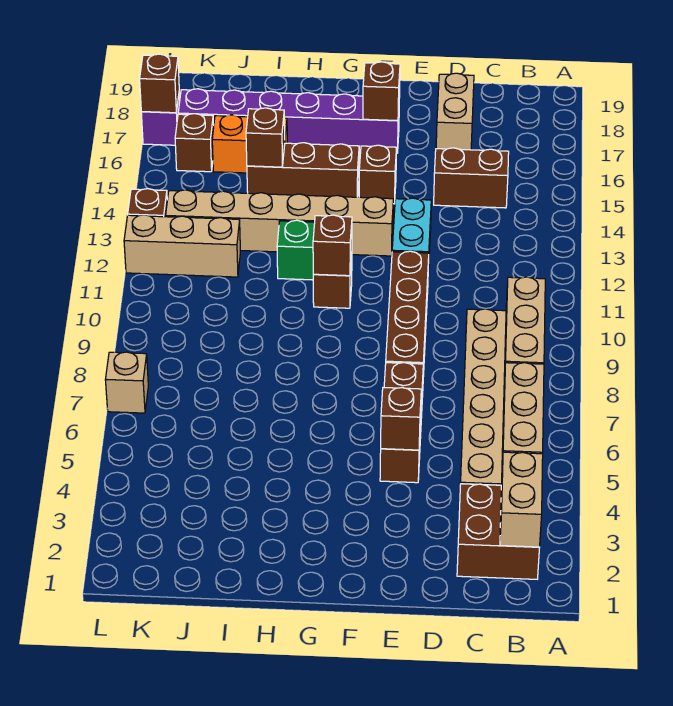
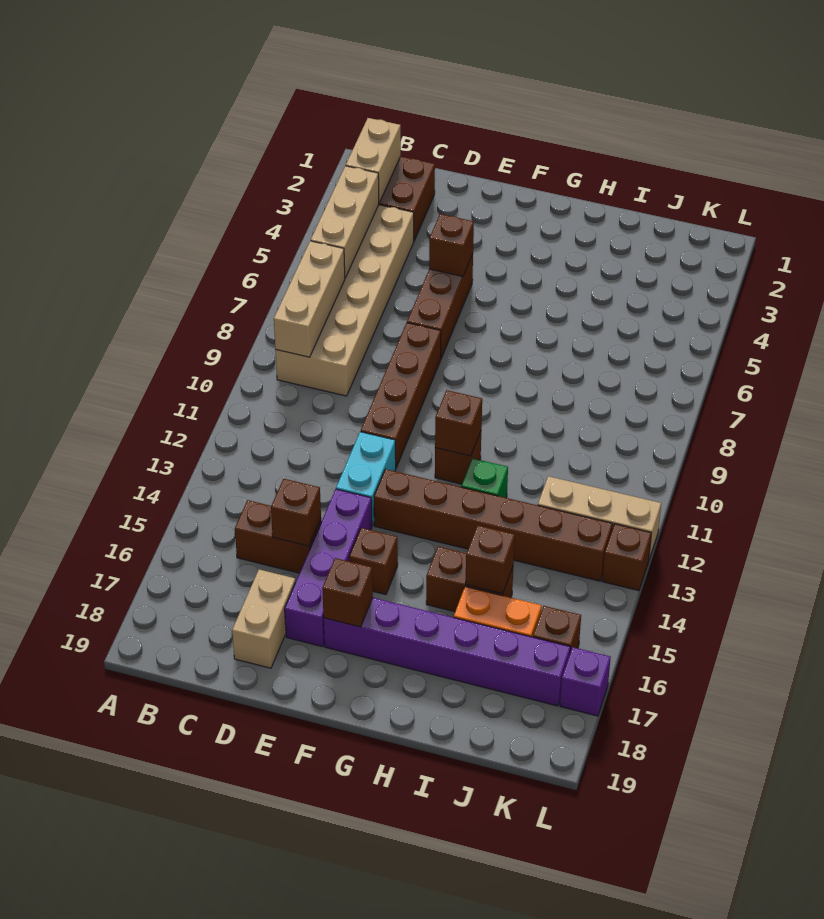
none -> purple 1x4 brick [285,489,372,647]
tan 1x6 brick [166,190,393,256] -> brown 1x6 brick [374,469,613,581]
brown 1x3 brick [247,143,359,197] -> brown 1x2 brick [426,547,513,612]
tan 1x1 brick [105,352,148,413] -> none
brown 1x1 brick [140,54,179,113] -> brown 1x1 brick moved to [271,479,321,546]

